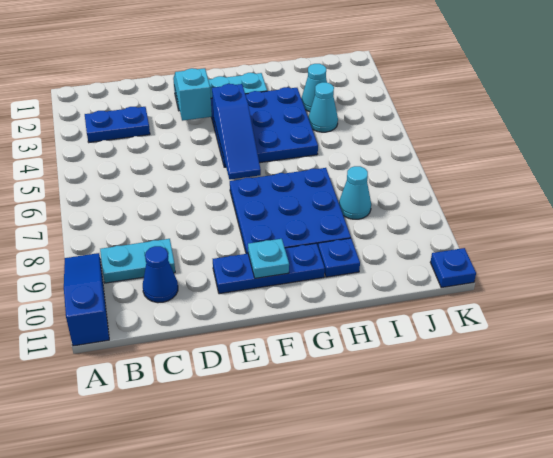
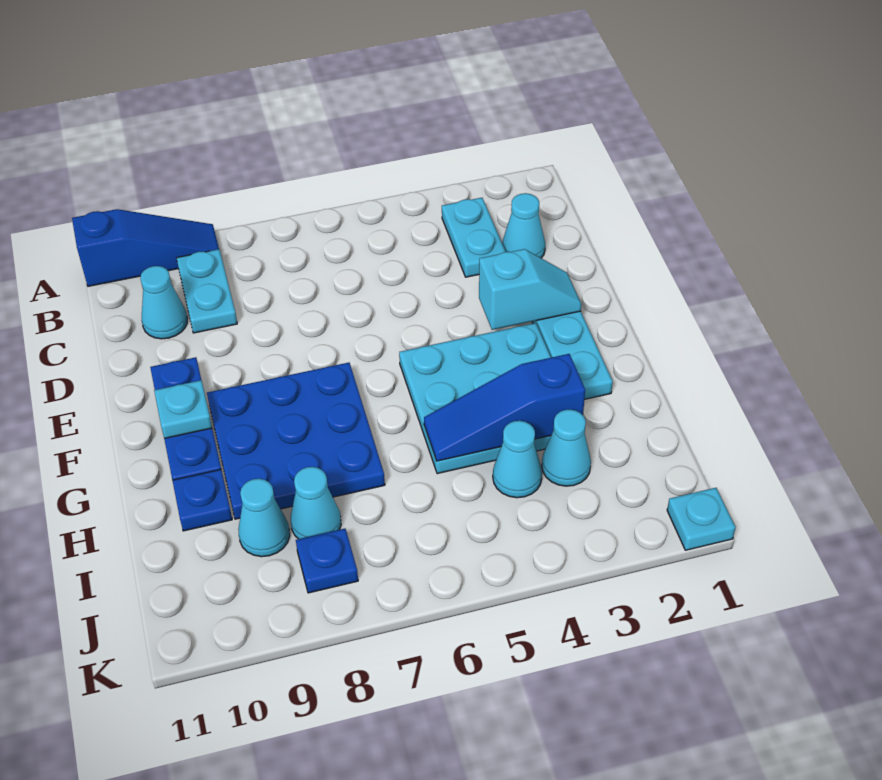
blue 1x2 plate [85,107,150,142] -> cyan 1x2 plate [442,198,506,277]
none -> cyan 1x1 cone [502,193,545,258]
blue 1x1 cone [143,246,178,303] -> cyan 1x1 cone [140,266,187,339]
blue 3x3 plate [211,87,318,167] -> cyan 3x3 plate [399,323,551,474]
blue 1x3 slope [212,84,261,180] -> blue 1x3 slope moved to [424,354,585,461]
none -> cyan 1x1 cone [238,479,290,557]
none -> cyan 1x1 plate [667,488,736,550]
blue 1x1 plate [430,248,476,288] -> blue 1x1 plate moved to [296,529,358,593]

